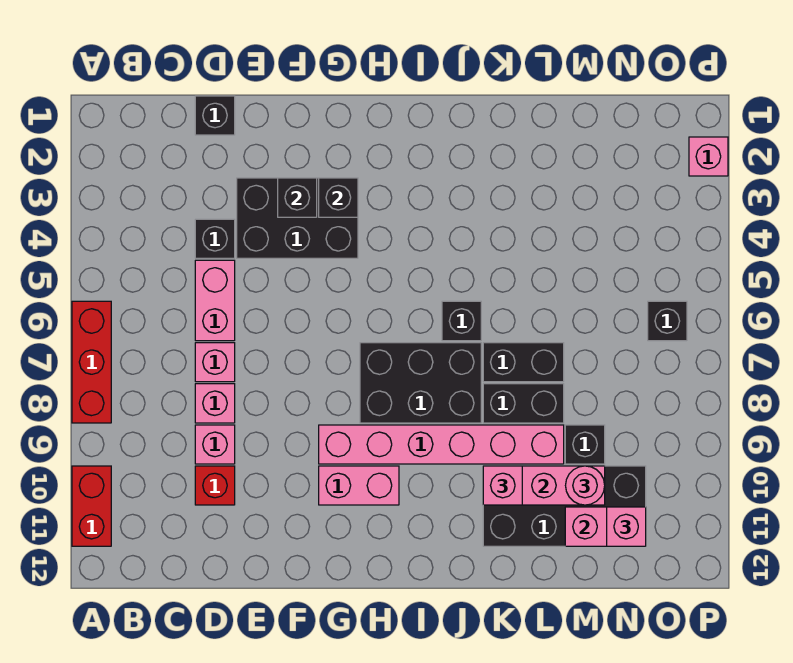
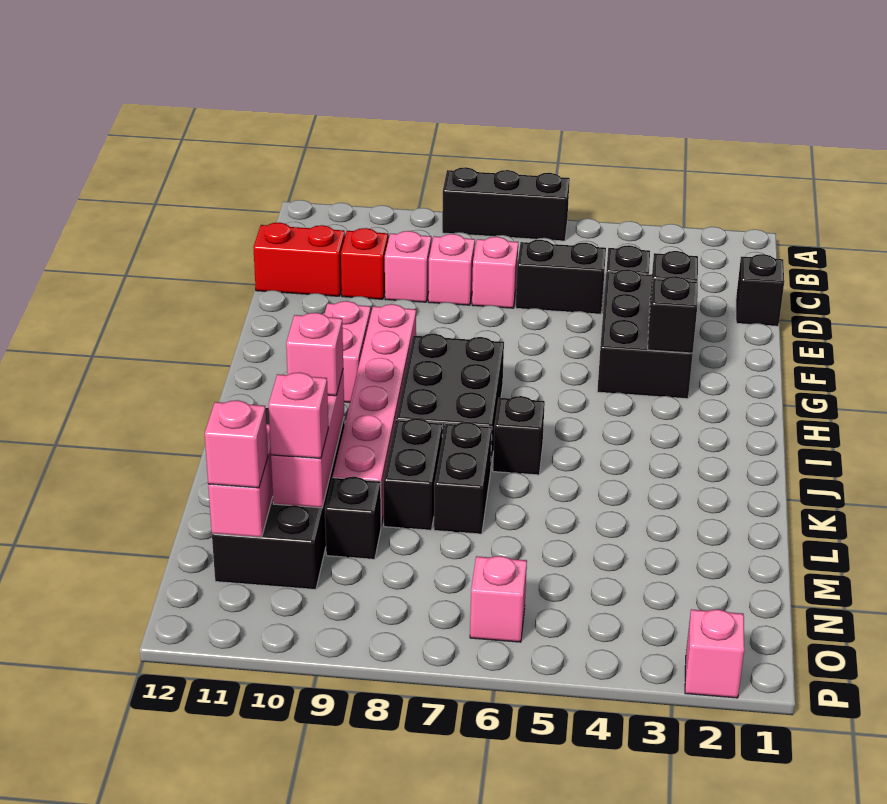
red 1x3 brick [72,301,111,423] -> black 1x3 brick [442,167,570,241]
red 1x2 brick [72,466,111,546] -> red 1x2 brick moved to [253,223,345,296]
pink 1x2 brick [195,260,235,341] -> black 1x2 brick [516,240,606,314]
pink 1x1 round brick [566,466,605,505] -> pink 1x1 brick [268,372,328,459]
black 1x1 brick [648,301,687,341] -> pink 1x1 brick [470,556,527,642]

